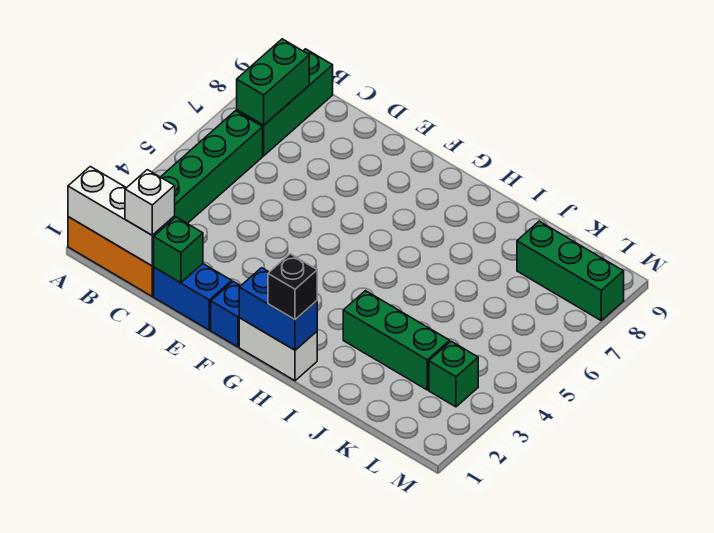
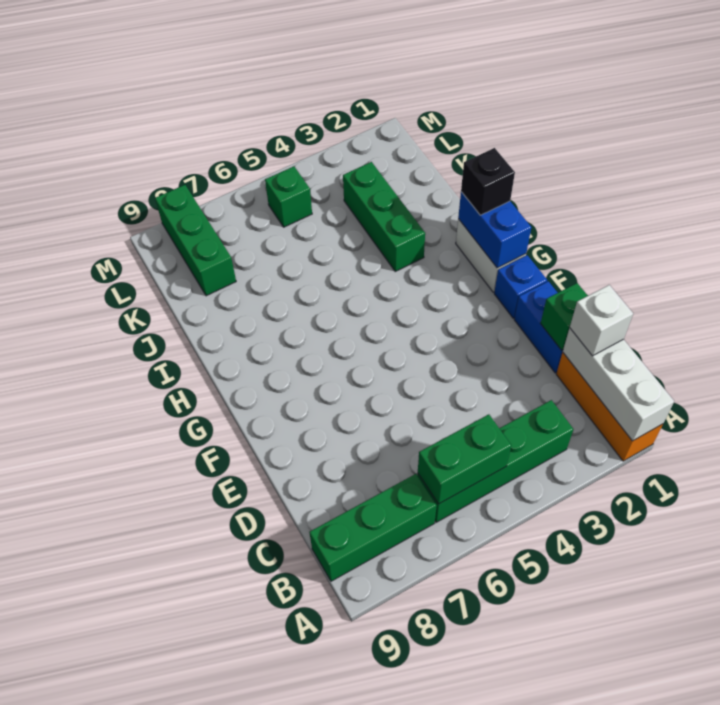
green 1x2 brick [237,39,309,125] -> green 1x2 brick moved to [418,414,511,504]
green 1x1 brick [429,341,478,407] -> green 1x1 brick moved to [265,166,312,227]

